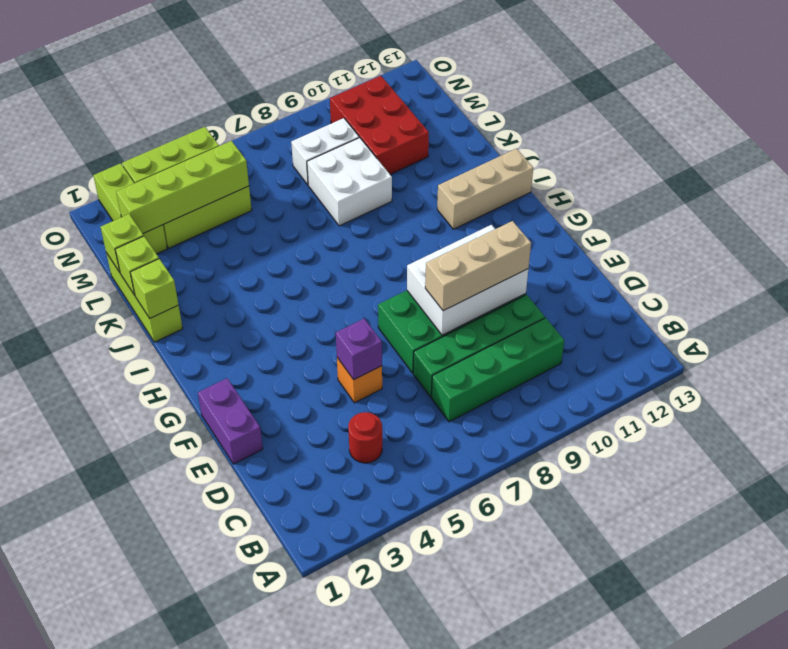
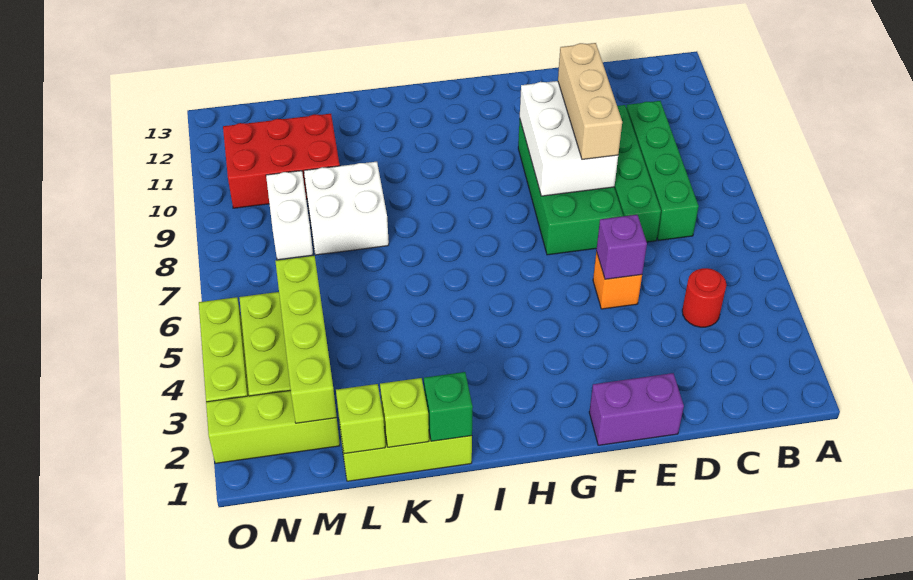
tan 1x3 brick [437,149,533,229] -> none
lime 1x1 brick [130,259,179,318] -> green 1x1 brick [424,372,473,441]

